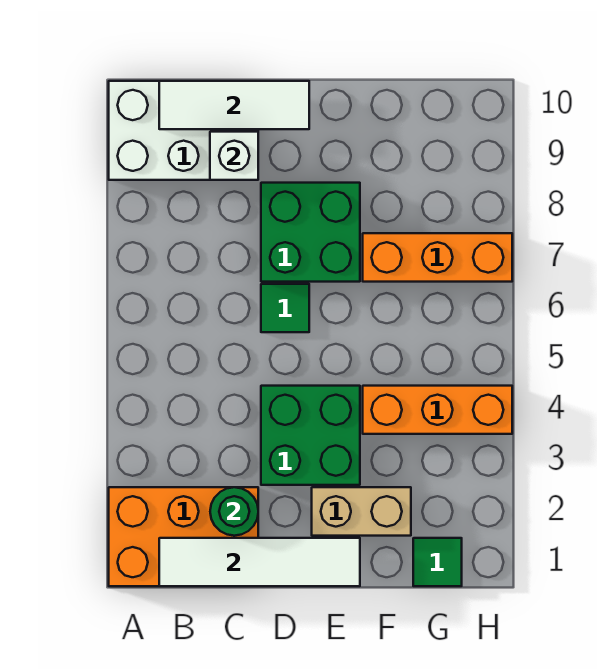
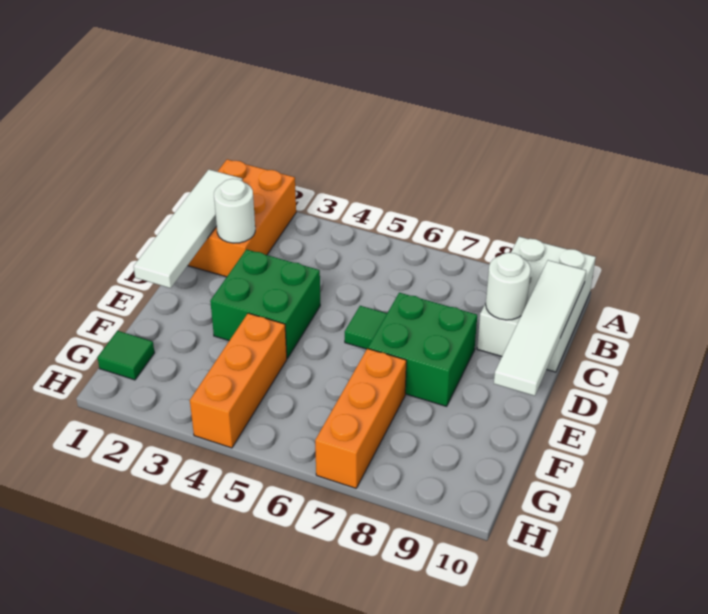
white 1x3 tile [159,81,309,129] -> white 1x4 tile [494,260,586,396]
green 1x1 round brick [210,487,258,536] -> white 1x1 round brick [214,179,255,243]
white 1x1 brick [210,132,258,180] -> white 1x1 round brick [486,253,531,320]
tan 1x2 brick [312,487,411,536] -> none

